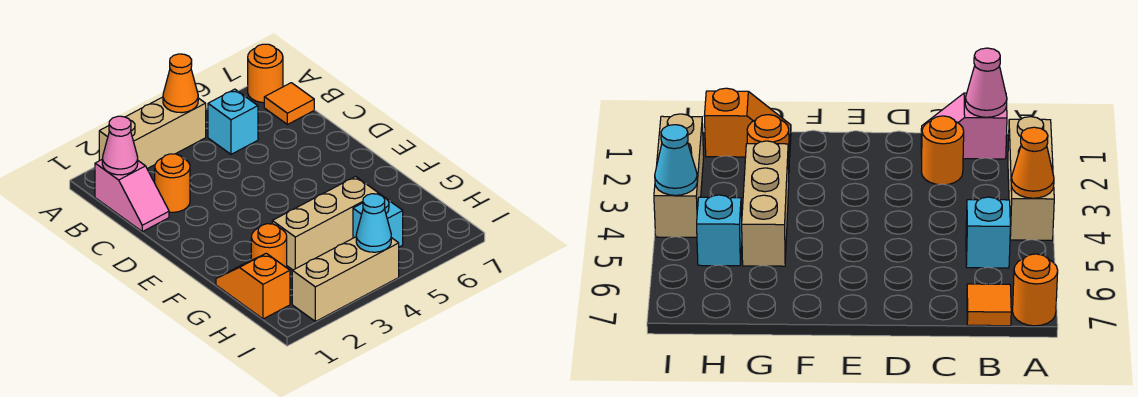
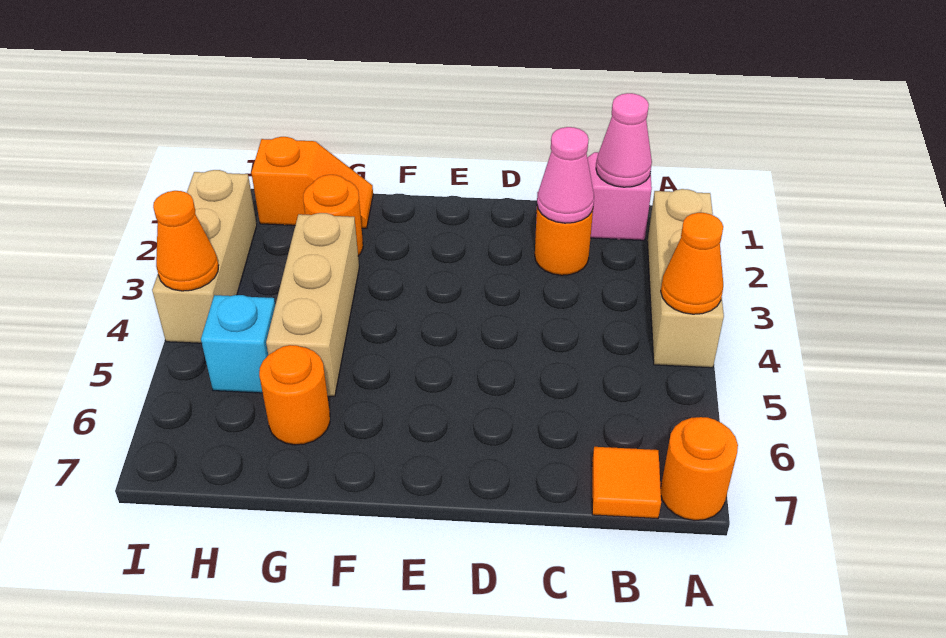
cyan 1x1 brick [208,89,258,154] -> none
none -> pink 1x1 cone [537,127,594,223]
none -> orange 1x1 round brick [259,345,330,445]
cyan 1x1 cone [356,194,391,252] -> orange 1x1 cone [153,191,218,291]

